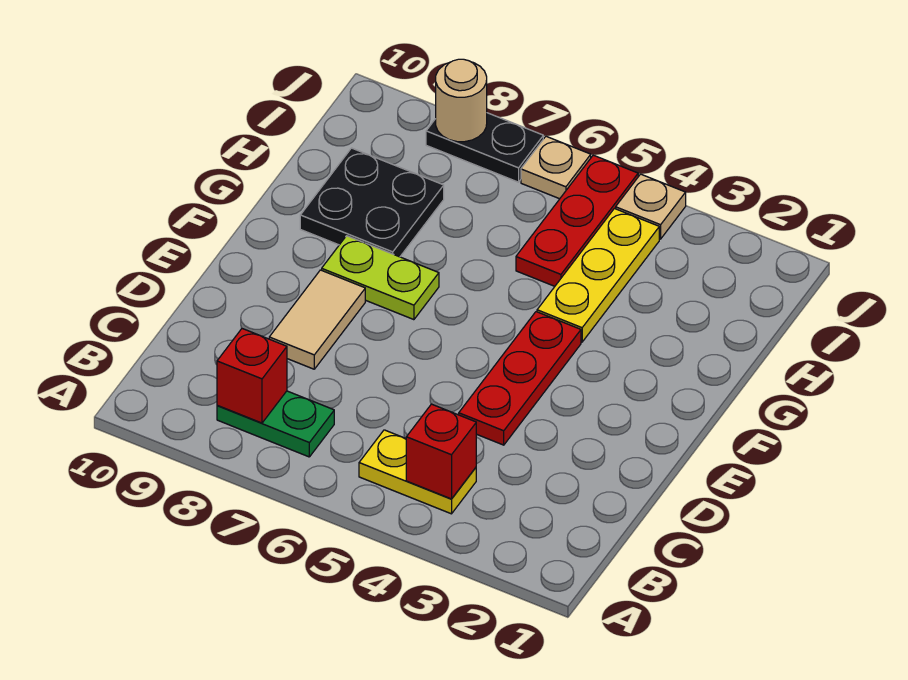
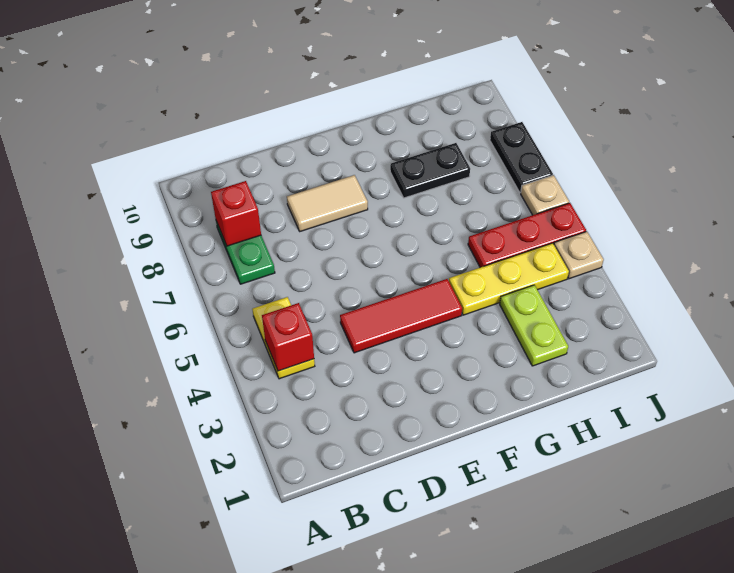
red 1x3 plate [459,312,581,445] -> red 1x3 tile [340,279,462,353]
lime 1x2 plate [322,236,439,320] -> lime 1x2 plate moved to [500,285,568,366]
black 2x2 plate [300,148,444,257] -> black 1x2 plate [390,143,470,198]
tan 1x1 round brick [436,59,487,142] -> none

